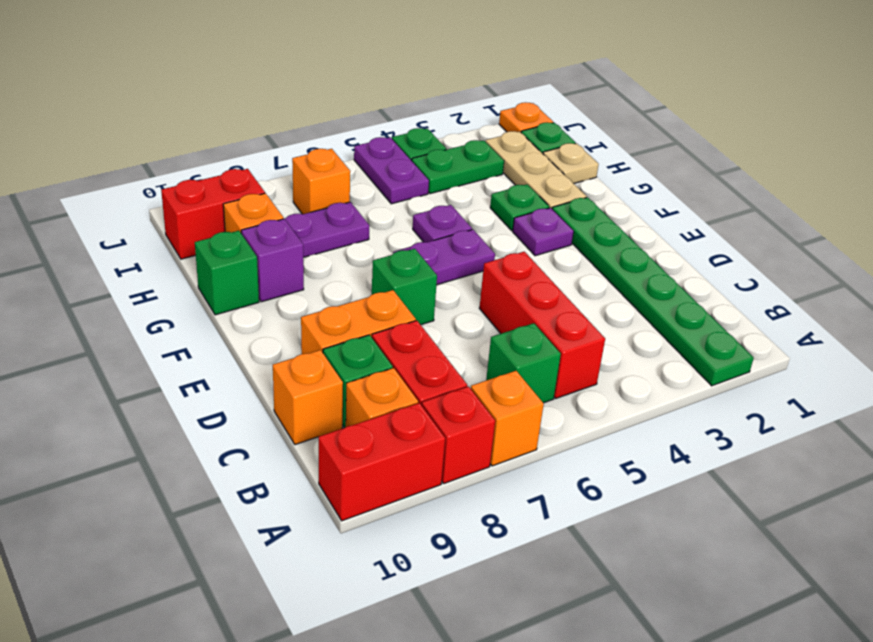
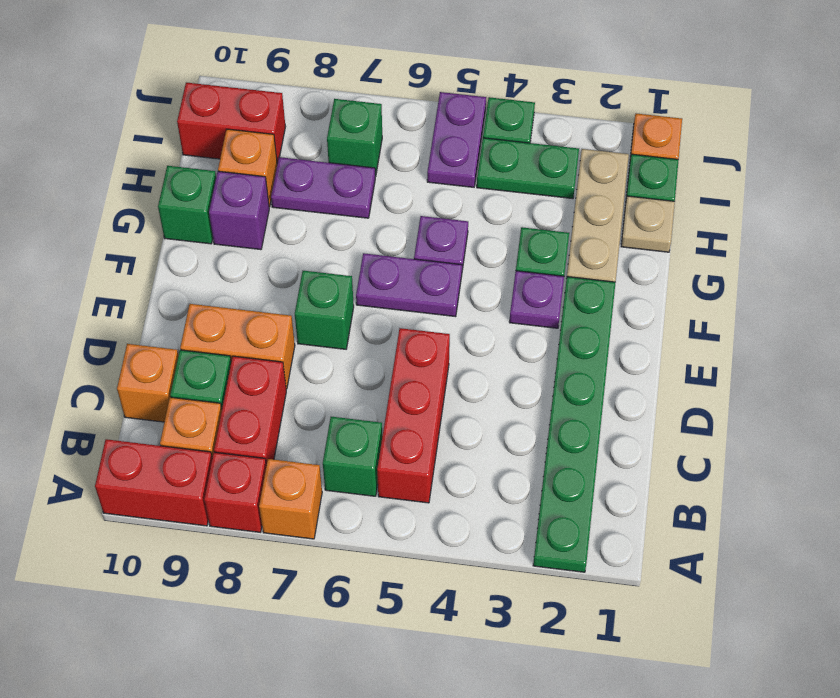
orange 1x1 brick [292,149,350,214] -> green 1x1 brick [327,99,382,176]

